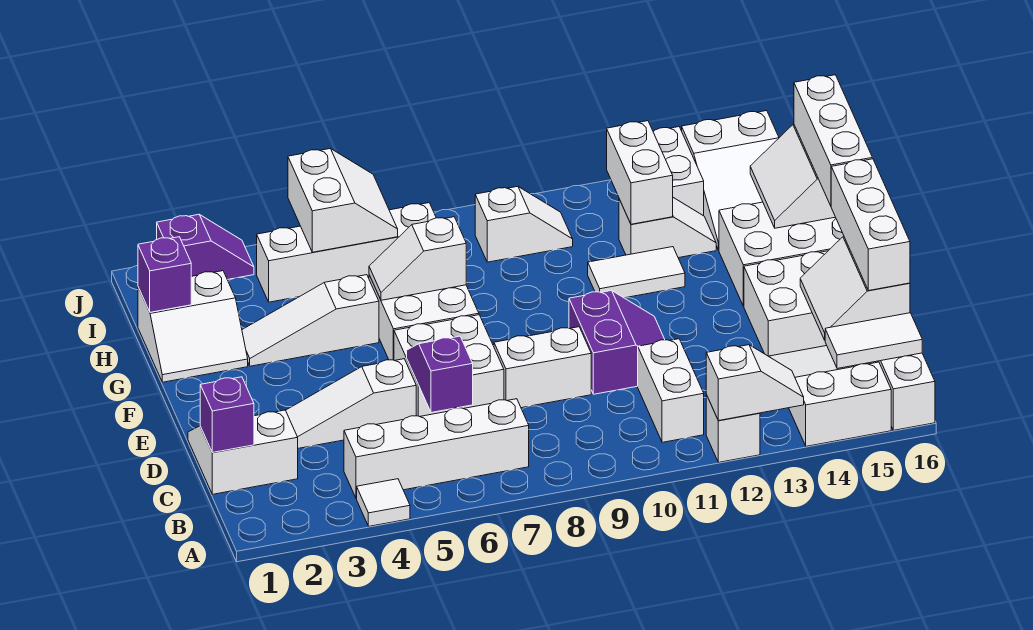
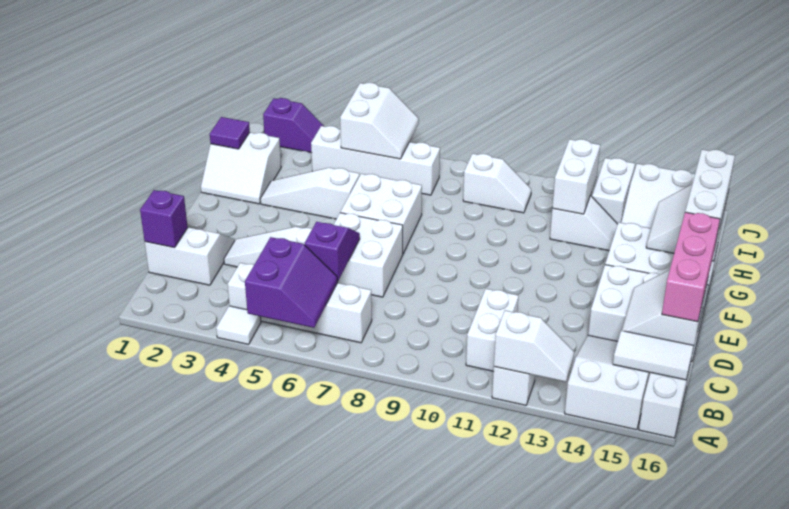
white 1x3 brick [831,159,910,291] -> pink 1x3 brick [662,212,720,322]
white 1x2 brick [494,327,591,408] -> none
purple 2x2 slope [569,291,665,394] -> purple 2x2 slope moved to [245,237,338,328]
white 1x2 slope [369,217,466,300] -> none
white 1x2 tile [588,247,685,298] -> none
purple 1x1 brick [138,237,191,312] -> purple 1x1 tile [210,117,250,149]

